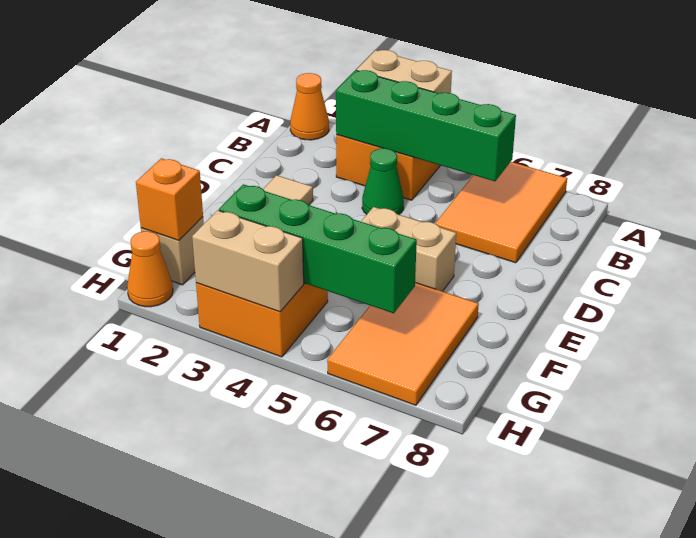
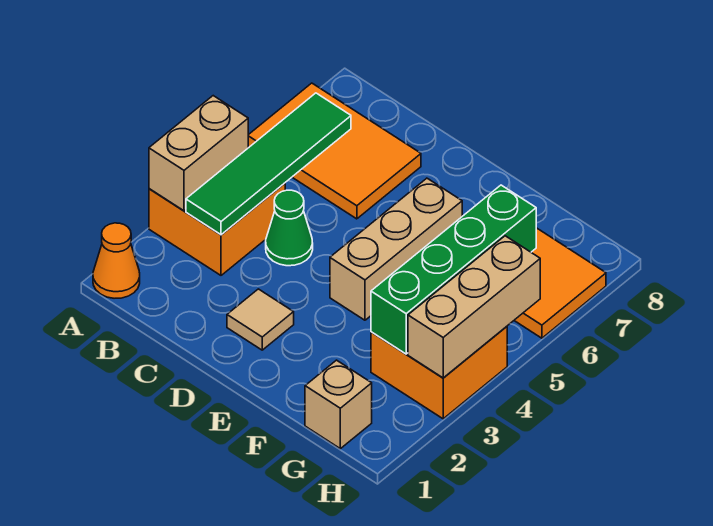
green 1x4 brick [336,70,516,181] -> green 1x4 tile [186,93,351,235]
tan 1x2 brick [361,207,456,291] -> tan 1x3 brick [330,178,462,320]
orange 1x1 brick [136,158,203,240] -> none
orange 1x1 cone [127,231,173,307] -> none
tan 1x2 brick [192,210,304,312] -> tan 1x3 brick [408,236,540,378]

